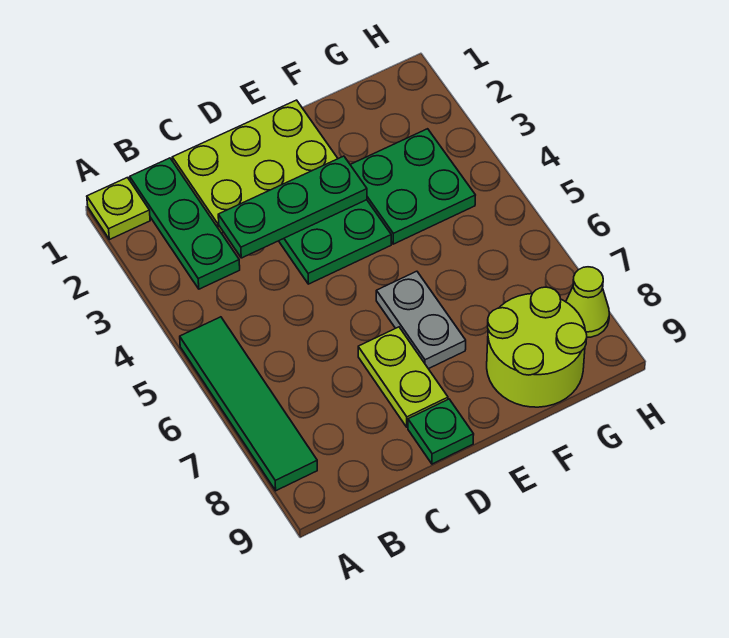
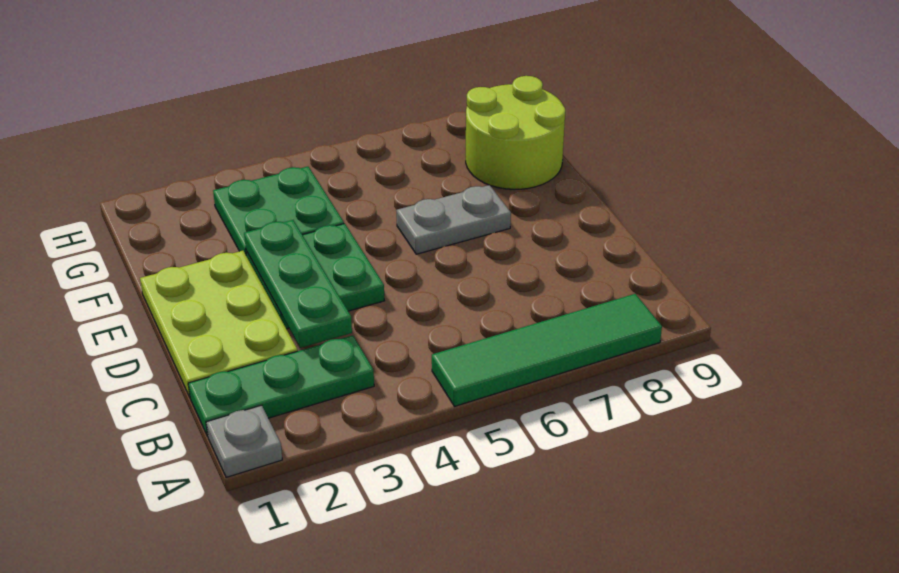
lime 1x1 plate [87,178,150,240] -> grey 1x1 plate [206,405,282,477]
lime 1x2 plate [358,327,448,427] -> none
green 1x1 plate [408,399,474,464] -> none
lime 1x1 cone [566,267,609,337] -> none

